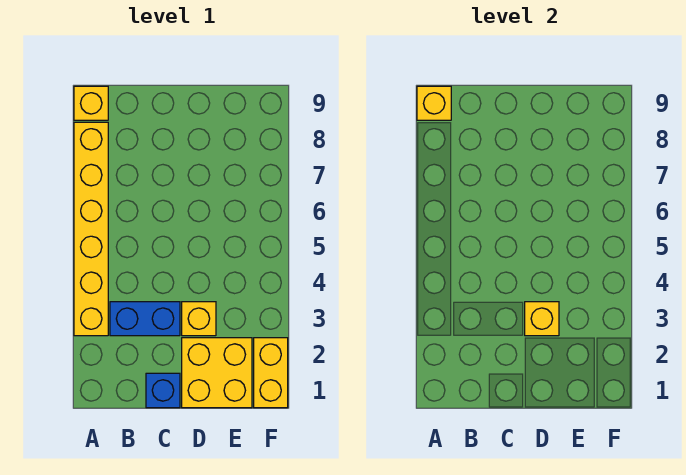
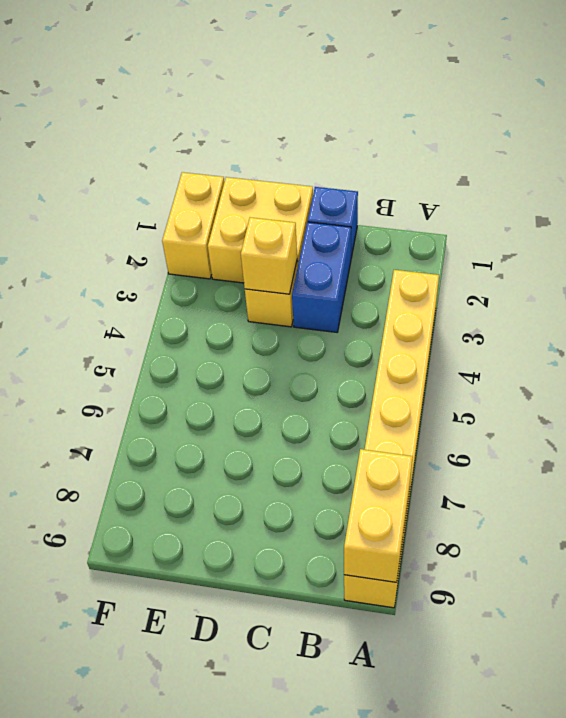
yellow 1x1 brick [417,86,451,120] -> yellow 1x2 brick [344,449,413,582]
blue 1x2 brick [110,302,180,336] -> blue 1x2 brick turned to [292,222,351,332]

